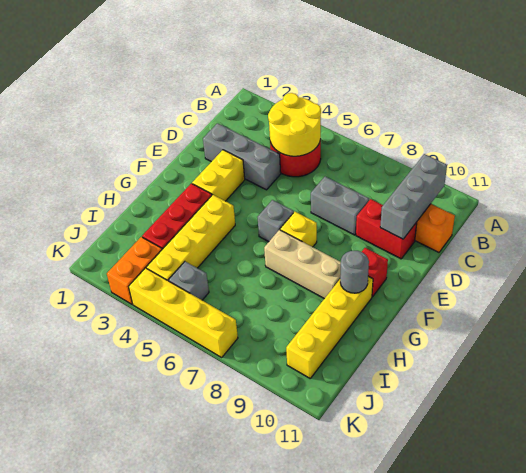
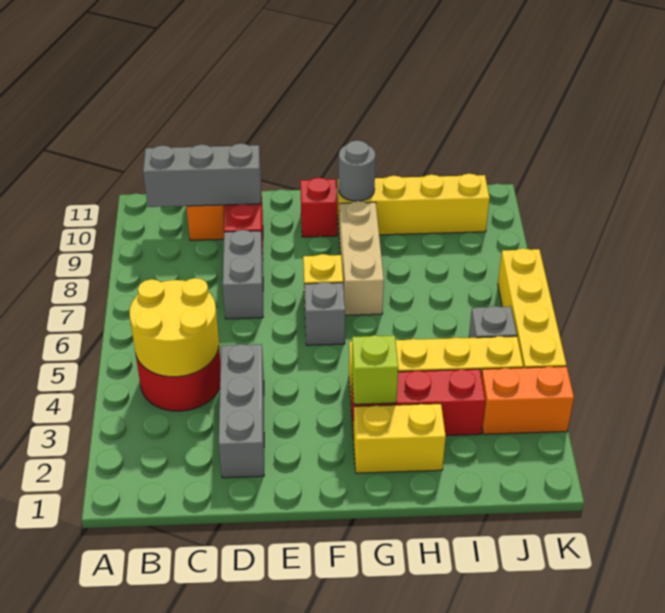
yellow 1x2 brick [192,150,245,201] -> yellow 1x2 brick moved to [353,404,446,473]
none -> lime 1x1 brick [352,335,398,404]

